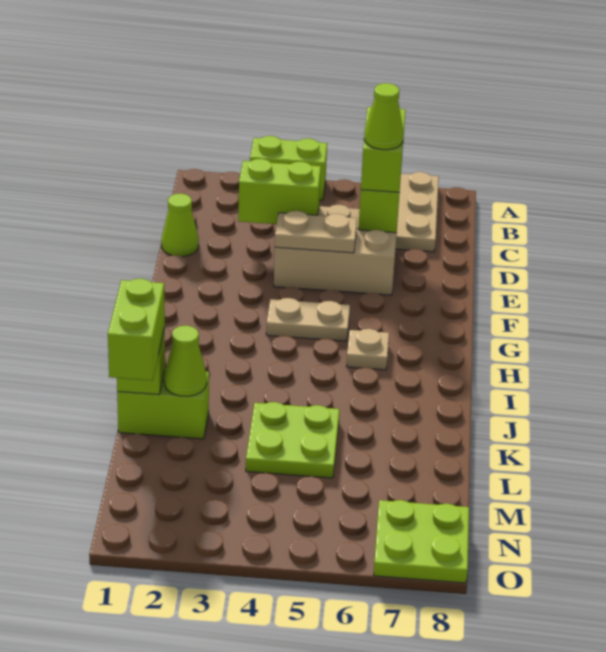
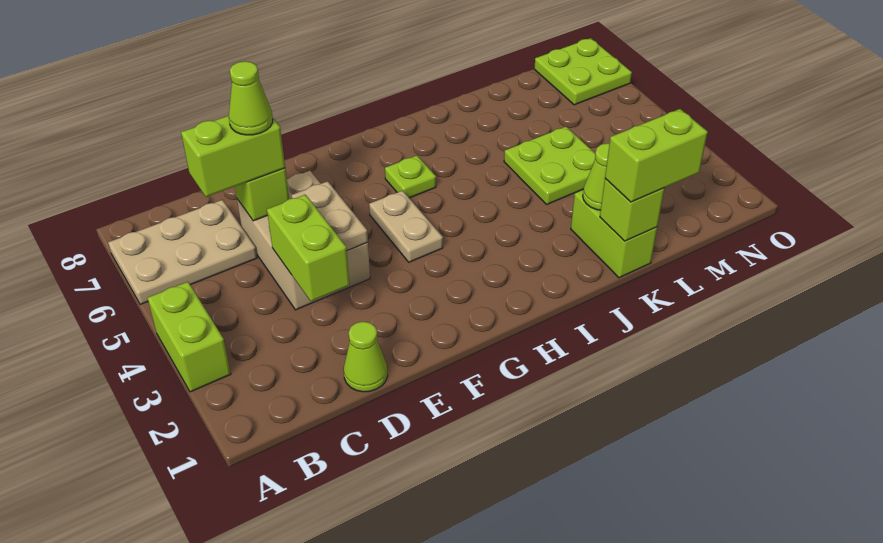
tan 1x1 plate [346,329,389,370] -> lime 1x1 plate [385,156,436,198]

